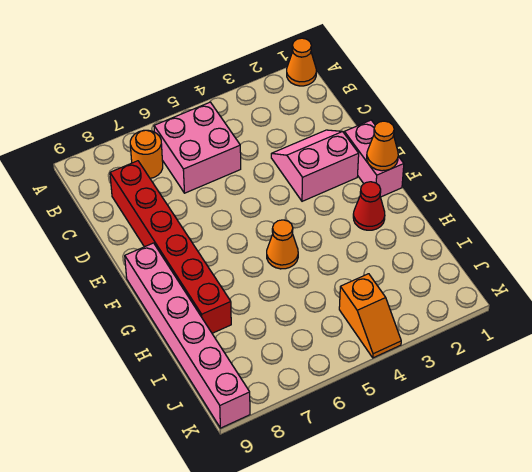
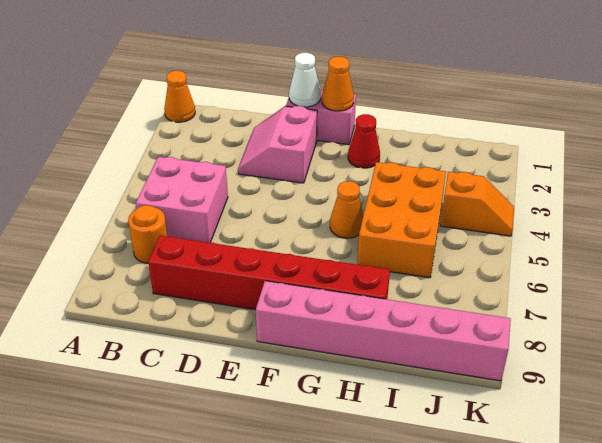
none -> white 1x1 cone [289,53,321,107]
none -> orange 2x3 brick [357,162,446,278]

